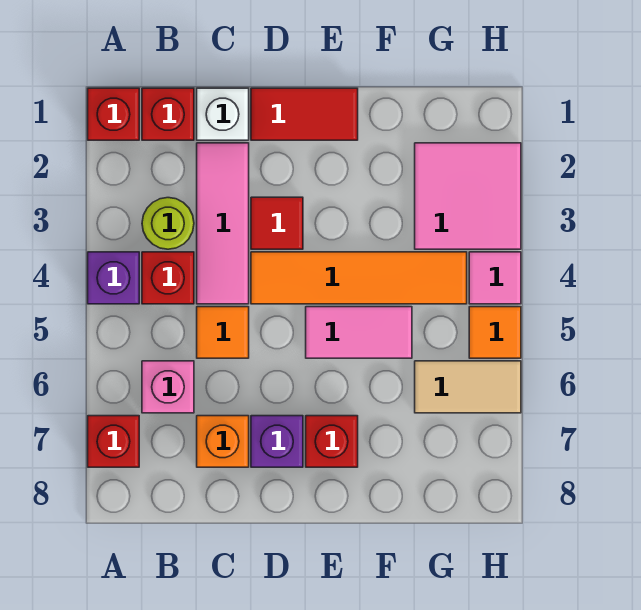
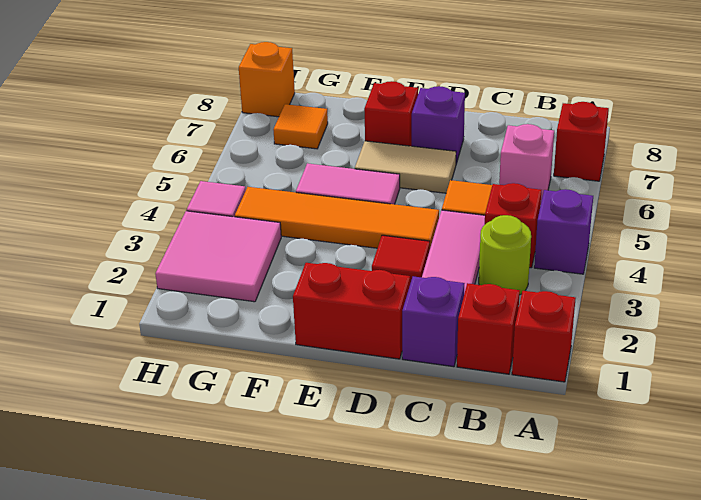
white 1x1 brick [197,88,249,140] -> purple 1x1 brick [402,276,464,367]
orange 1x1 brick [197,416,249,467] -> orange 1x1 brick moved to [239,42,295,117]
red 1x2 tile [251,88,358,140] -> red 1x2 brick [293,263,410,359]
tan 1x2 tile [415,361,521,413] -> tan 1x2 tile moved to [355,141,456,193]
orange 1x1 tile [469,307,521,358] -> orange 1x1 tile moved to [273,104,328,149]

